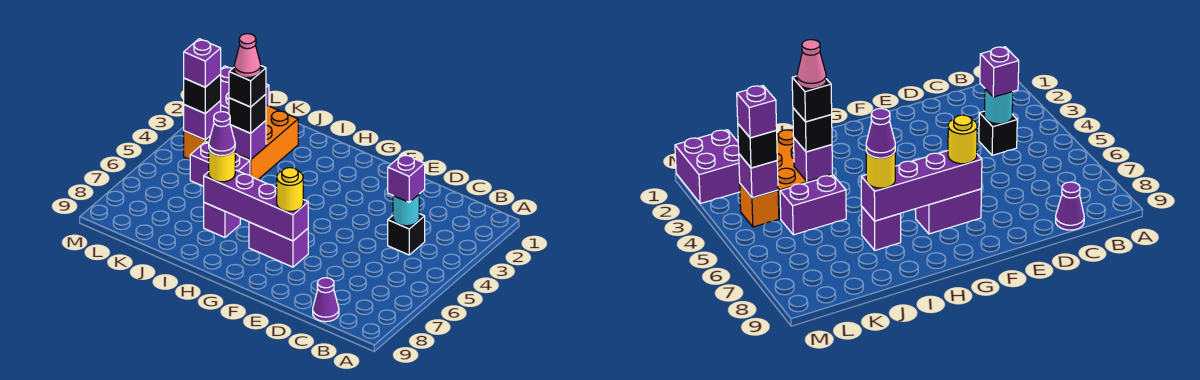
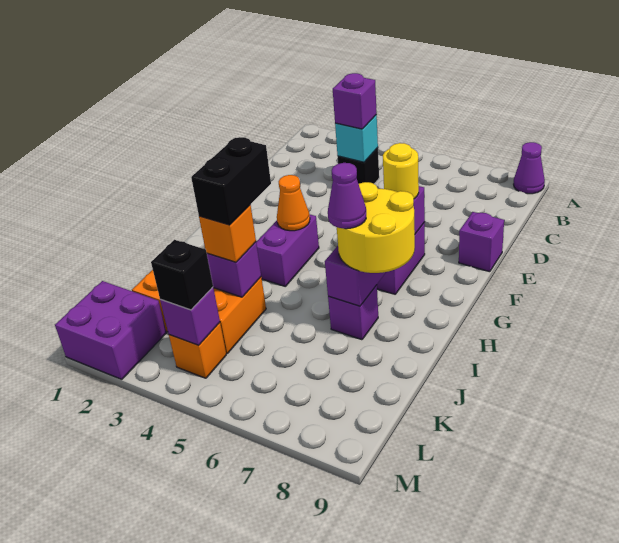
cyan 1x1 round brick [393,195,419,226] -> cyan 1x1 brick [335,115,378,162]
purple 1x1 cone [313,278,339,322] -> purple 1x1 cone moved to [514,142,545,194]
none -> orange 1x1 cone [277,175,310,231]
yellow 1x1 round brick [209,150,236,182] -> yellow 2x2 round brick [337,182,415,273]
black 1x1 brick [229,94,266,133] -> orange 1x1 brick [199,205,256,262]
black 1x1 brick [229,66,266,107] -> black 1x2 brick [191,137,271,225]
pink 1x1 cone [234,34,261,78] -> none
purple 1x2 brick [190,141,250,186] -> purple 1x2 brick moved to [256,215,319,286]
purple 1x1 brick [184,39,221,87] -> purple 1x1 brick moved to [459,212,504,272]

